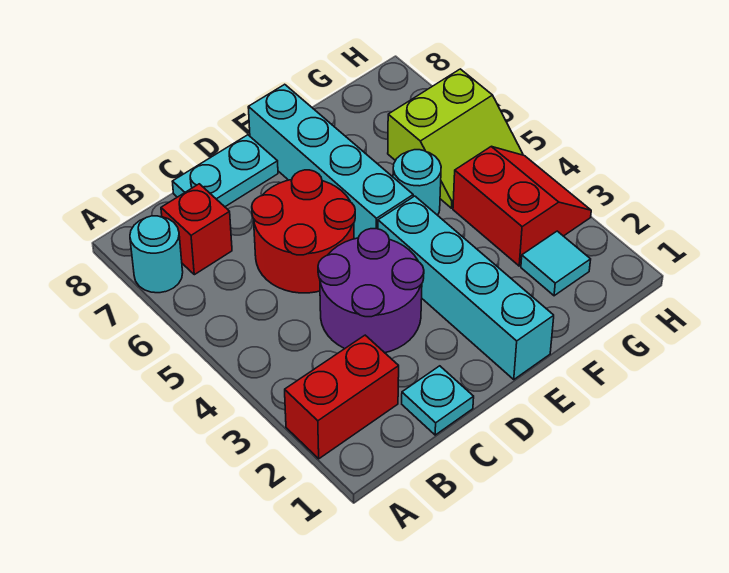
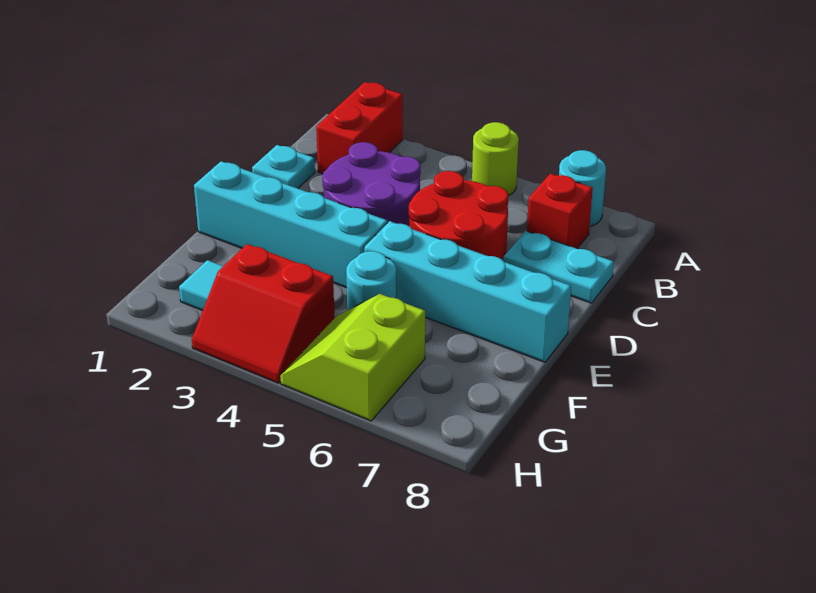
none -> lime 1x1 round brick [472,122,519,196]
cyan 1x2 plate [172,135,278,207] -> cyan 1x2 plate turned to [504,231,614,303]

